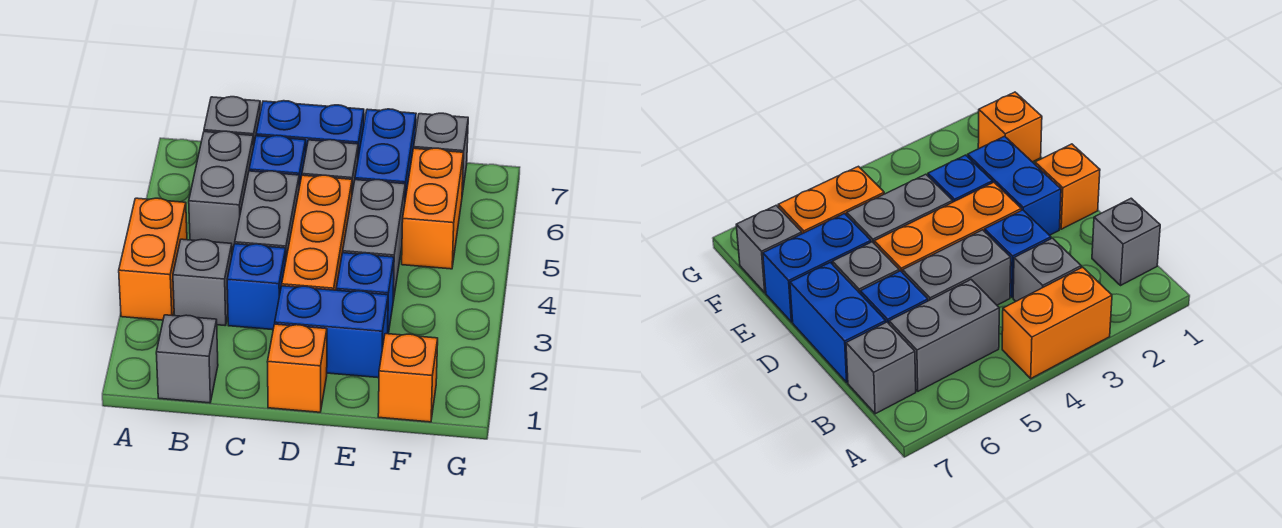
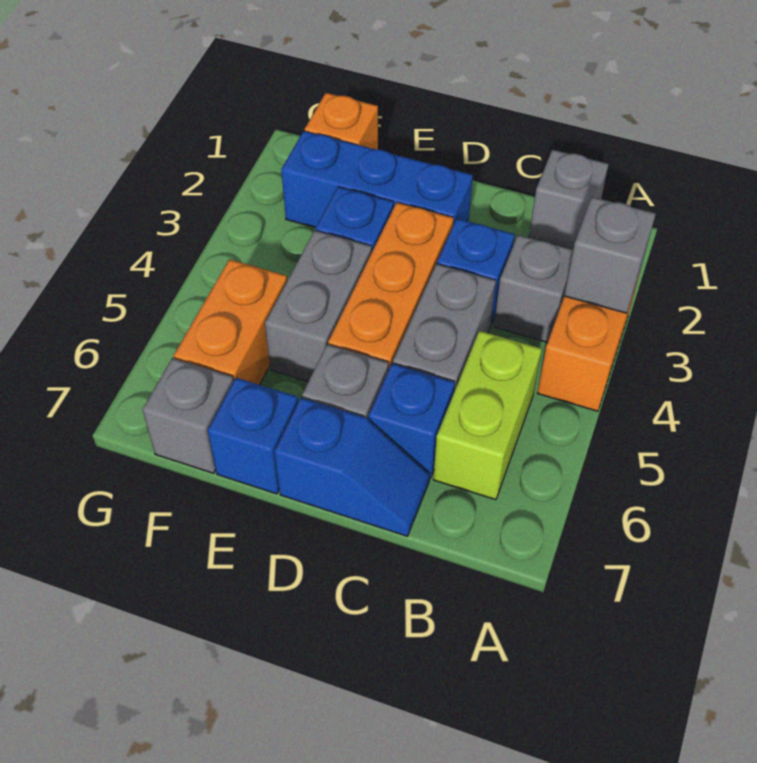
grey 1x2 brick [189,131,254,251] -> lime 1x2 brick [434,331,542,500]
grey 1x1 brick [204,97,260,145] -> grey 1x1 brick moved to [564,197,656,313]
blue 1x2 brick [256,101,364,157] -> blue 1x2 slope [274,398,430,536]
orange 1x1 brick [267,324,327,412] -> none
blue 1x2 brick [275,286,388,378] -> blue 1x3 brick [281,131,473,228]
blue 1x2 brick [355,109,416,199] -> blue 1x1 brick [208,378,298,494]

